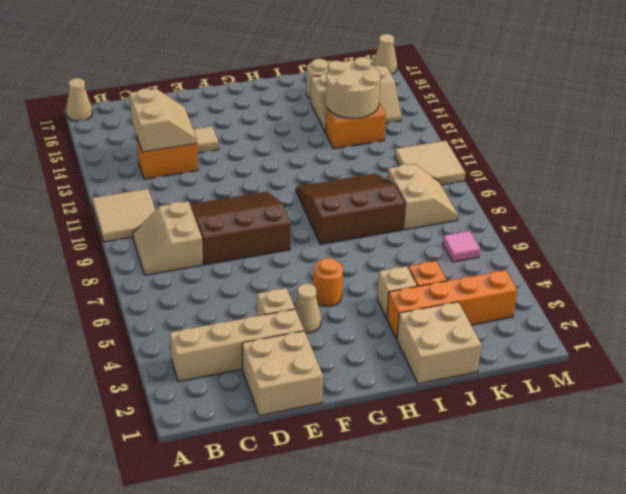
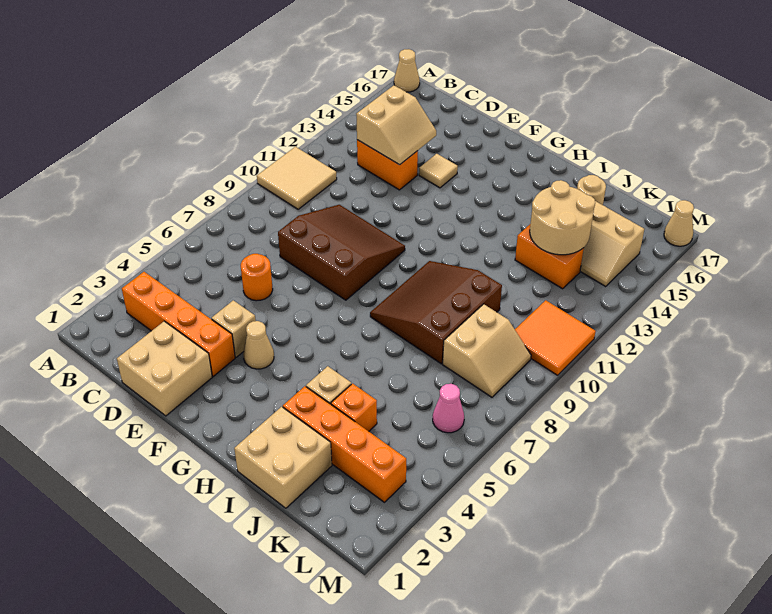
tan 1x4 brick [170,309,304,382] -> orange 1x4 brick [122,272,235,376]
tan 2x2 slope [133,201,203,275] -> none
orange 1x1 round brick [313,258,343,306] -> orange 1x1 round brick moved to [241,254,273,301]
brown 3x3 slope [296,174,405,244] -> brown 3x3 slope turned to [370,261,502,364]
pink 1x1 tile [443,231,480,262] -> pink 1x1 cone [433,384,464,433]
tan 2x2 tile [395,141,465,185] -> orange 2x2 tile [515,300,596,375]

